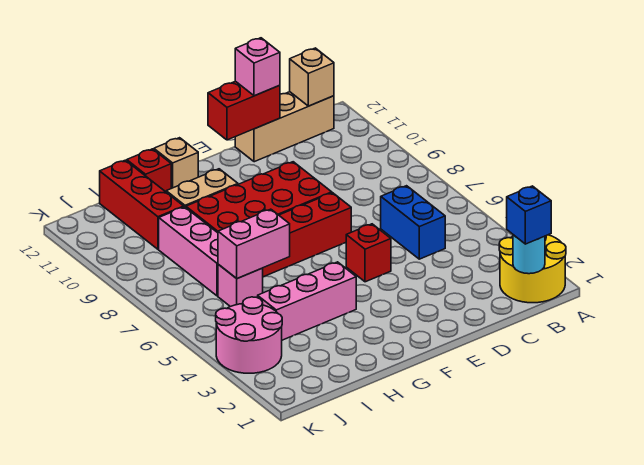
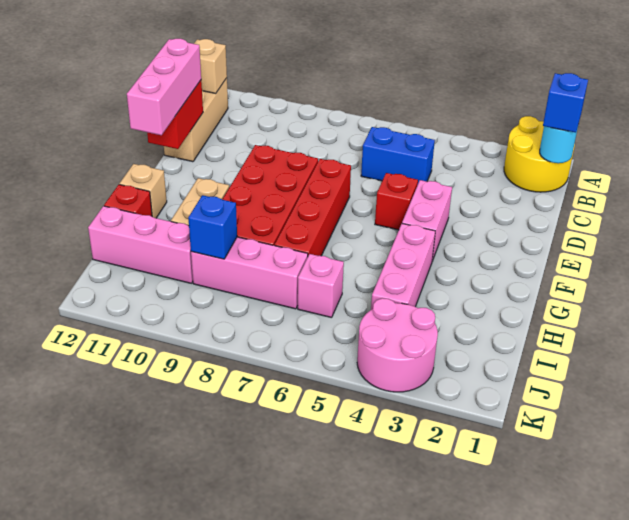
pink 1x1 brick [235,38,280,96] -> pink 1x3 brick [127,39,201,135]
pink 1x2 brick [218,209,290,279] -> pink 1x2 brick moved to [402,180,452,261]
none -> blue 1x1 brick [188,195,237,259]
red 1x3 brick [100,160,184,249] -> pink 1x3 brick [88,206,193,283]

